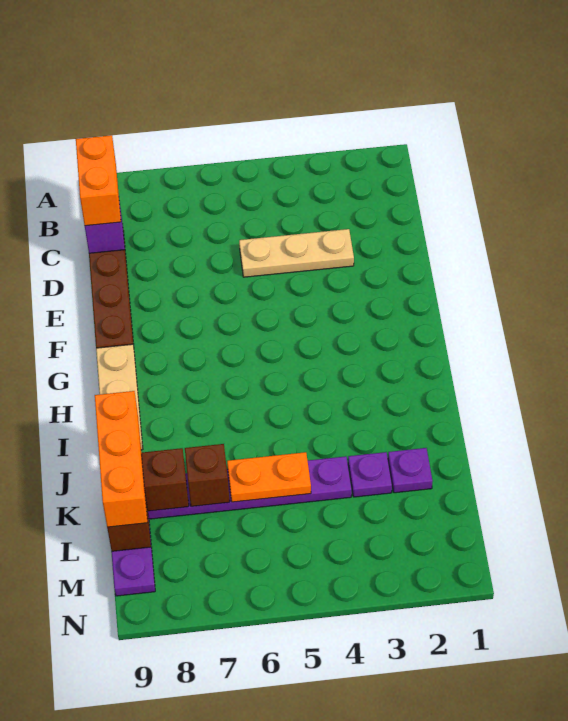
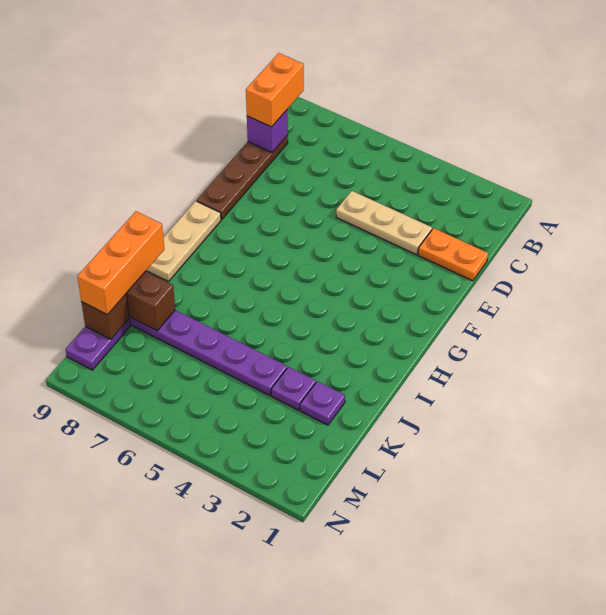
orange 1x2 plate [227,452,311,502] -> orange 1x2 plate moved to [418,228,488,281]
brown 1x1 brick [185,444,230,506] -> none

